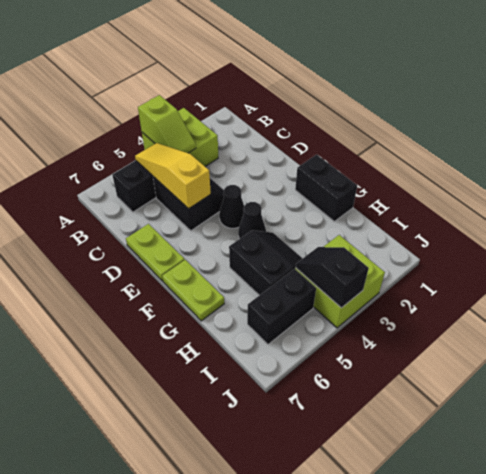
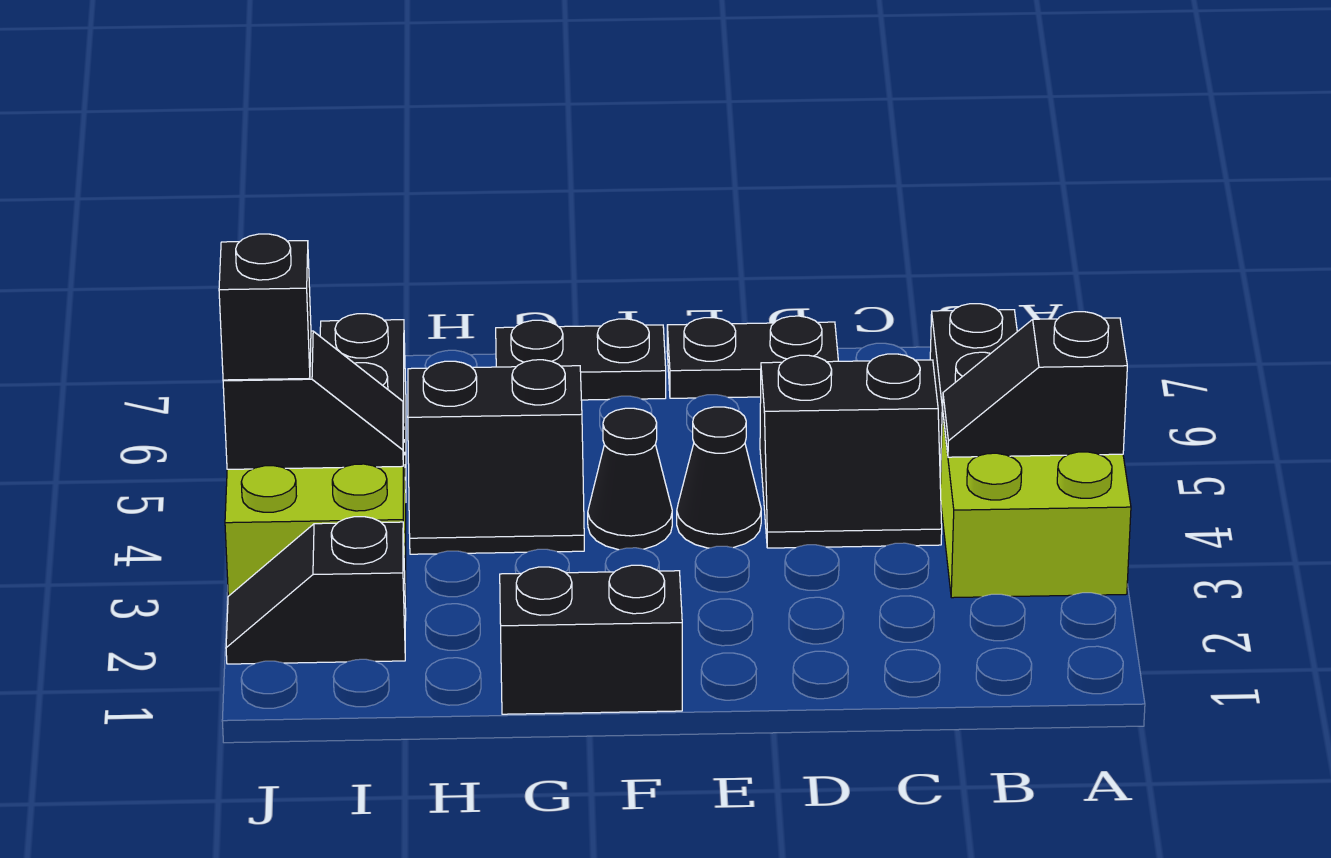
lime 1x2 slope [138,95,196,153] -> black 1x2 slope [942,312,1127,457]
yellow 1x3 slope [135,143,211,209] -> none
lime 1x2 plate [126,224,184,281] -> black 1x2 plate [667,316,838,398]
lime 1x2 plate [162,260,224,321] -> black 1x2 plate [496,319,666,400]
none -> black 1x2 slope [226,517,406,664]
none -> black 1x1 brick [219,234,311,380]

